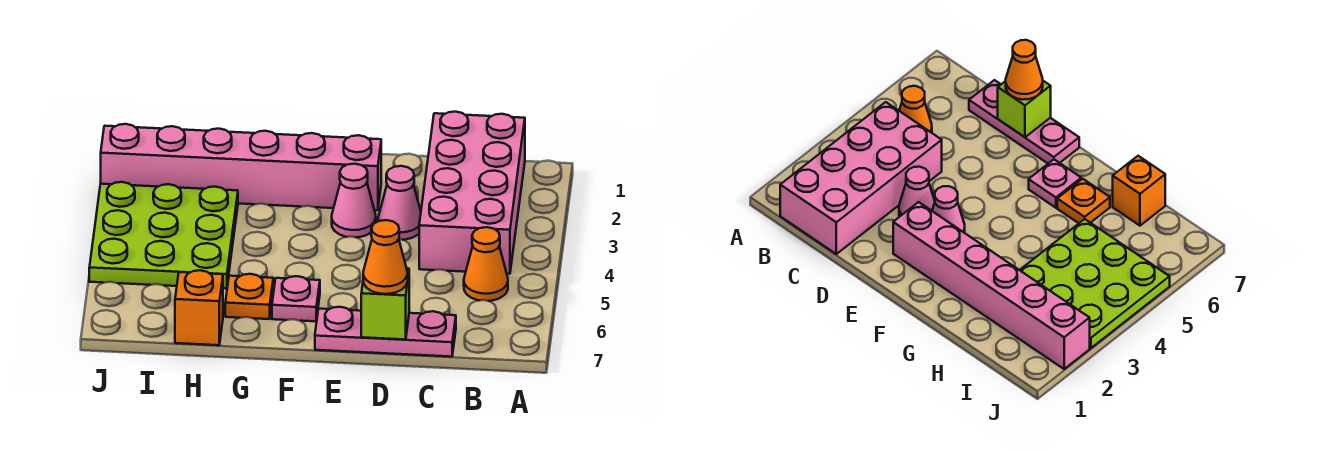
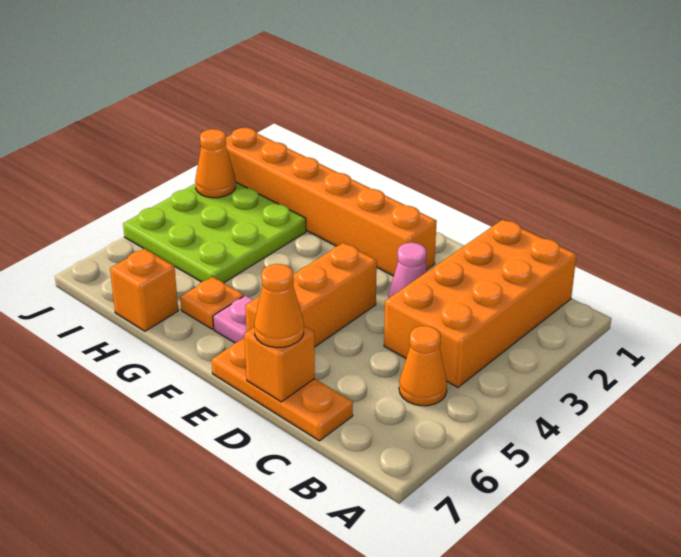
pink 2x4 brick [419,112,525,274] -> orange 2x4 brick [384,220,577,387]
pink 1x3 plate [315,307,456,357] -> orange 1x3 plate [212,338,353,441]
lime 1x1 brick [361,268,409,340] -> orange 1x1 brick [244,326,315,402]
pink 1x6 brick [101,124,381,210] -> orange 1x6 brick [226,128,437,276]
pink 1x1 cone [332,164,376,237] -> none
none -> orange 1x3 brick [245,243,377,347]
none -> orange 1x1 cone [195,129,236,198]

